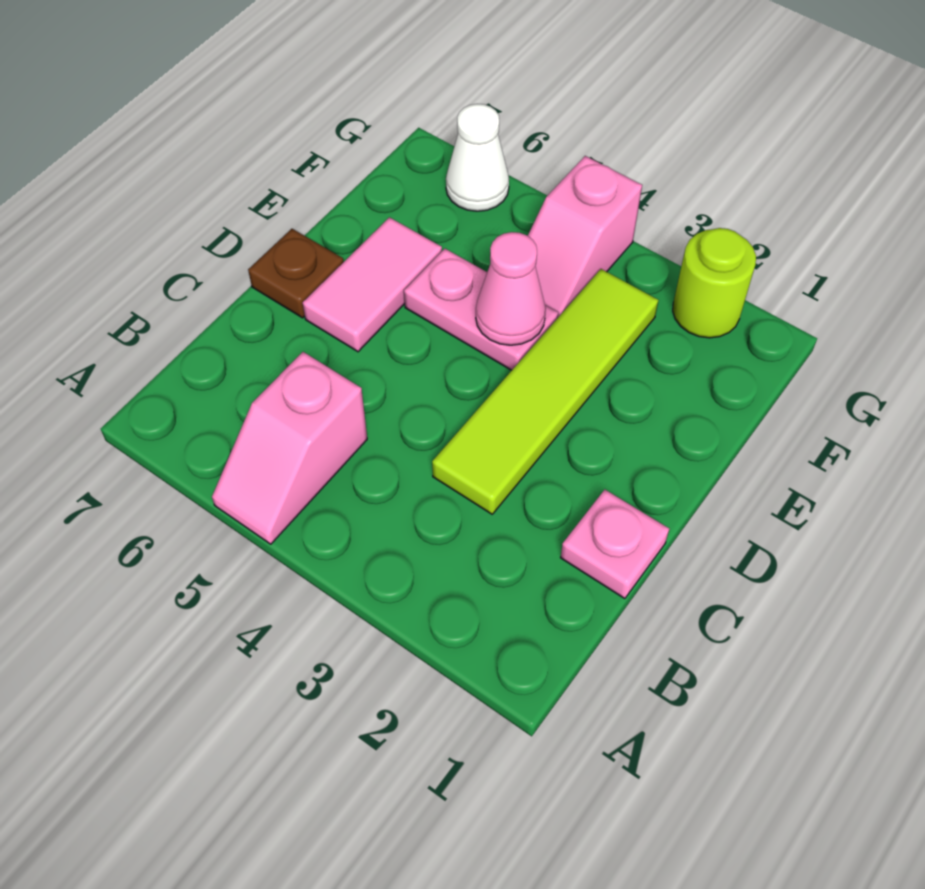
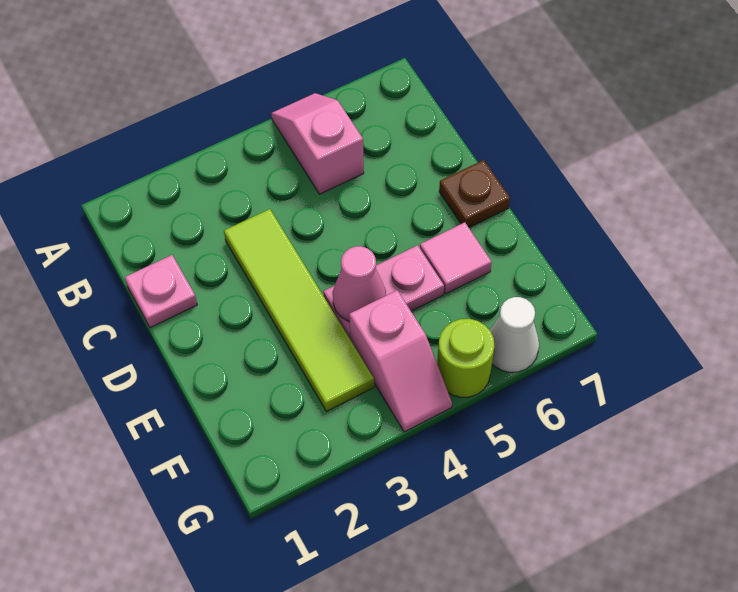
pink 1x2 tile [303,217,442,352] -> pink 1x1 tile [420,222,492,294]
pink 1x2 slope [528,156,642,317] -> pink 1x2 slope turned to [349,290,452,432]
lime 1x1 round brick [673,228,756,338] -> lime 1x1 round brick moved to [437,319,494,397]

